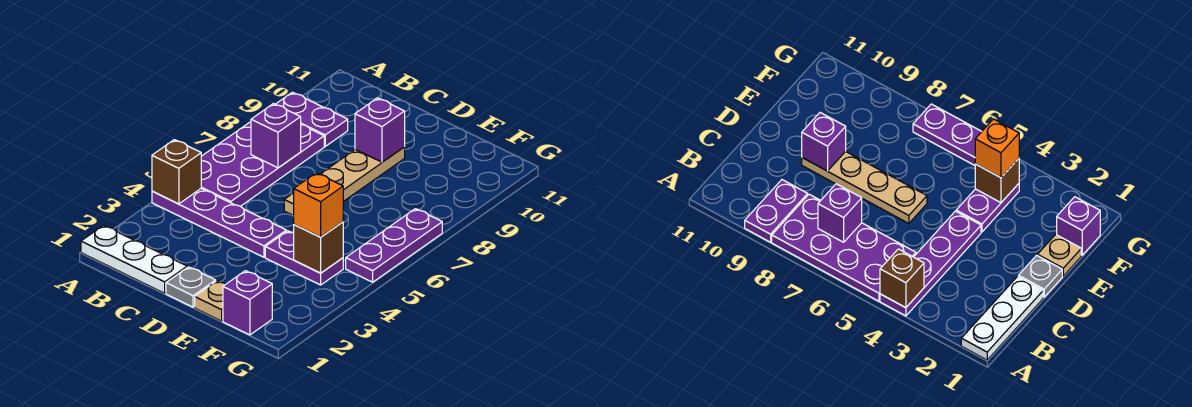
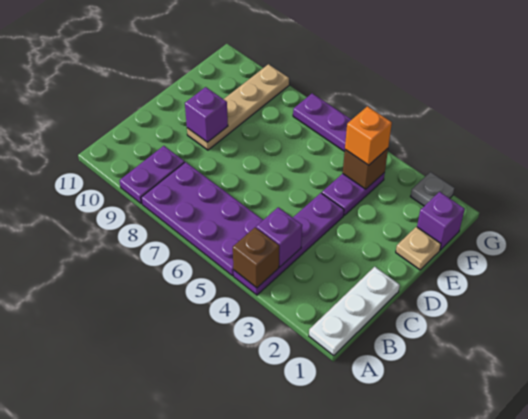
purple 1x1 brick [251,104,301,168] -> purple 1x1 brick moved to [256,207,302,267]
grey 1x1 plate [166,267,216,307] -> grey 1x1 plate moved to [411,172,454,206]
tan 1x4 plate [284,147,405,216] -> tan 1x4 plate turned to [187,64,289,150]

